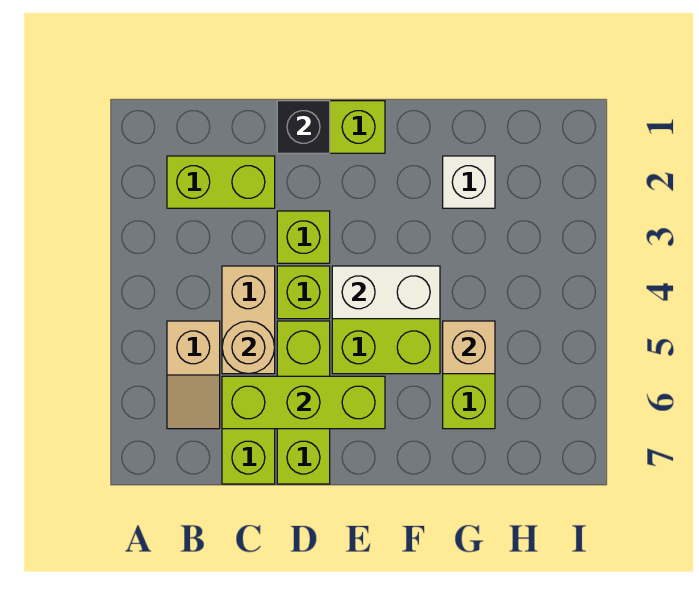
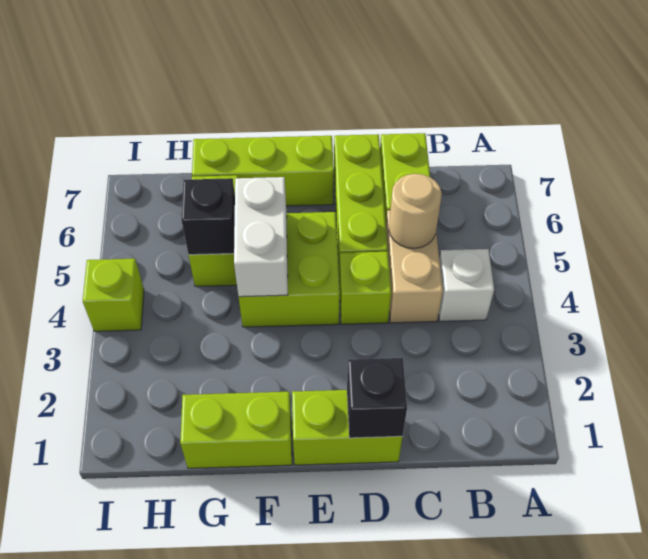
lime 1x2 brick [167,156,275,208] -> lime 1x2 brick moved to [180,392,292,468]
tan 1x2 slope [167,321,220,429] -> none
lime 1x3 brick [222,376,385,429] -> lime 1x3 brick moved to [192,136,334,206]
lime 1x1 brick [277,211,330,263] -> lime 1x1 brick moved to [83,259,144,331]
white 1x2 brick [332,266,440,319] -> white 1x2 brick turned to [234,177,288,297]
white 1x1 brick [443,156,495,208] -> white 1x1 brick moved to [439,249,494,321]
tan 1x1 brick [443,321,495,374] -> black 1x1 brick [181,178,235,255]

